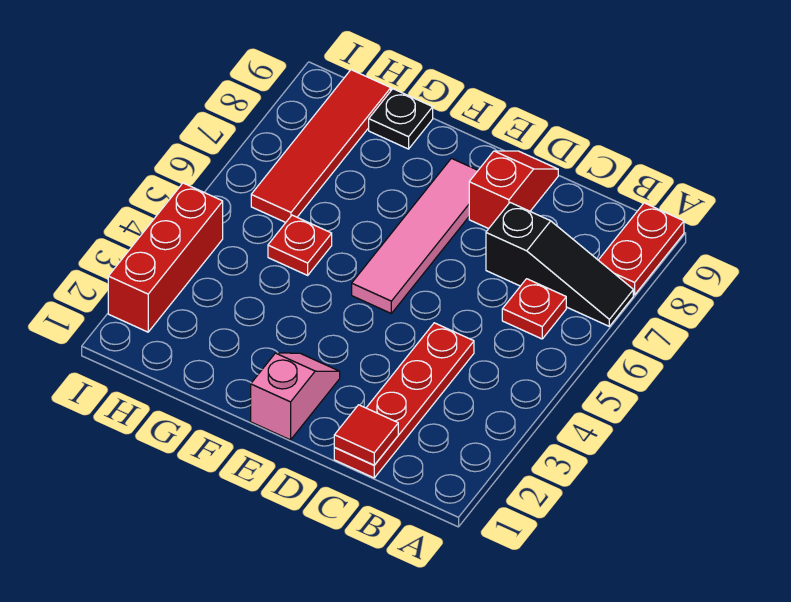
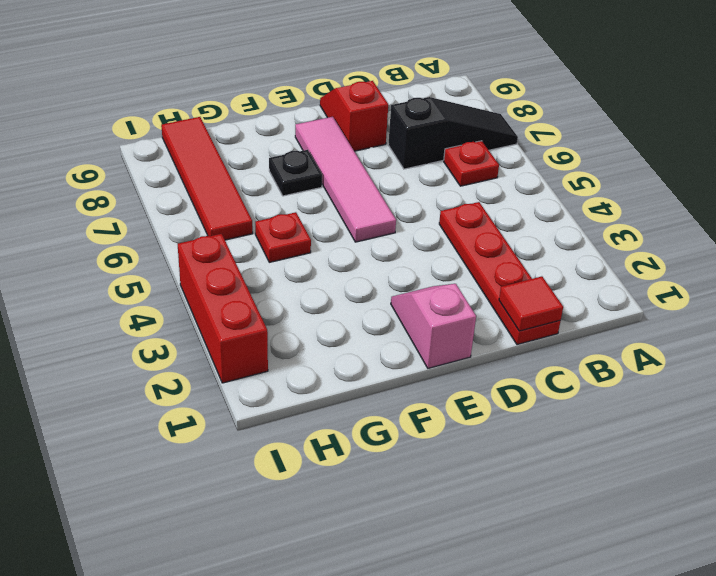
red 1x2 plate [599,203,684,295] -> none
black 1x1 plate [369,89,433,149] -> black 1x1 plate moved to [269,150,322,196]

